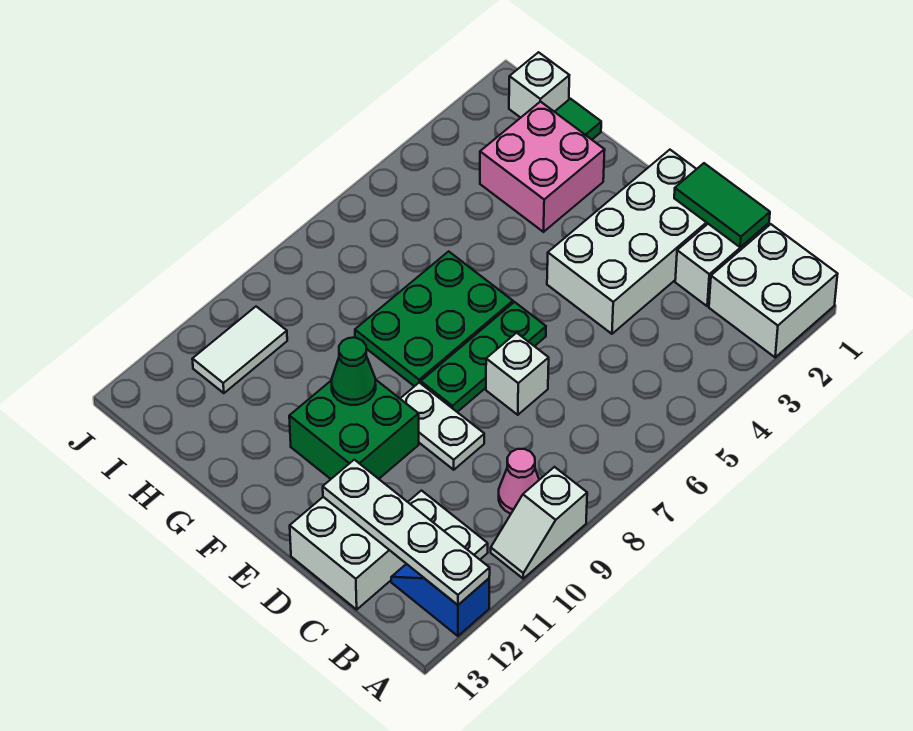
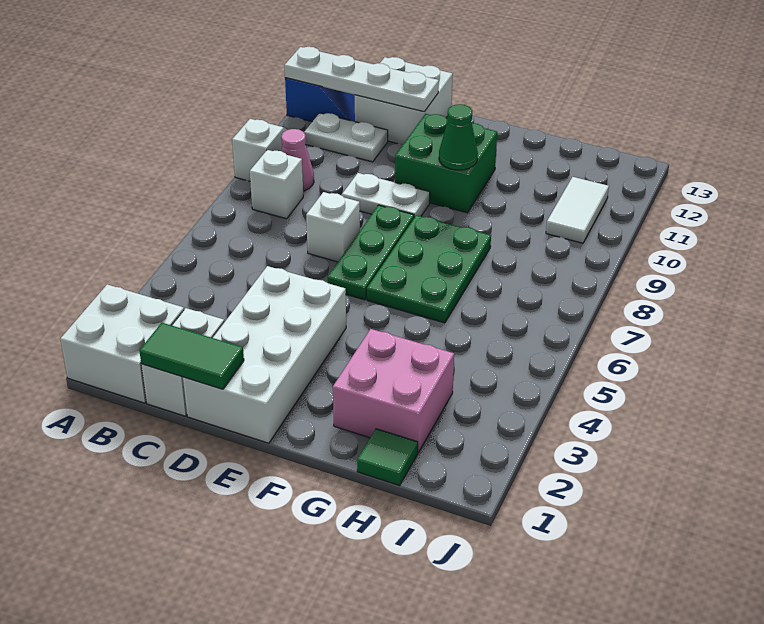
white 1x1 brick [509,52,569,118] -> white 1x1 brick moved to [250,150,303,219]

